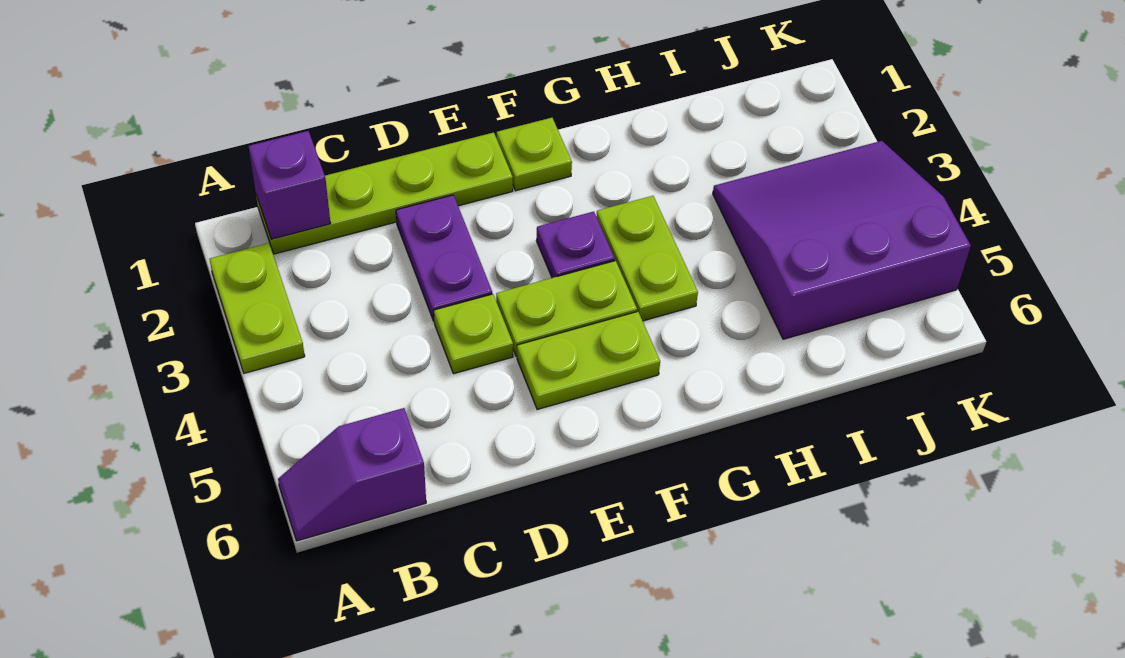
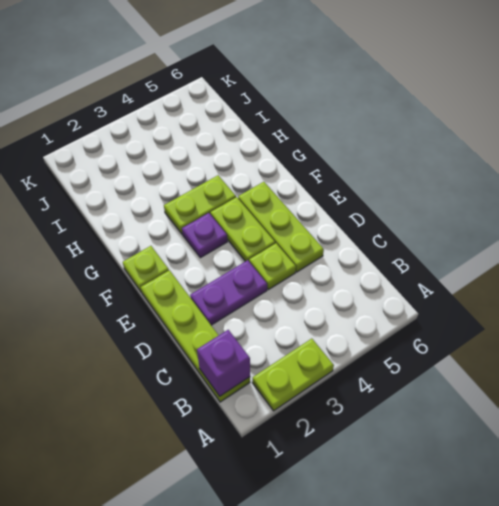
purple 1x2 slope [278,408,426,541] -> none
lime 1x2 plate [517,312,660,410] -> lime 1x3 plate [238,182,324,272]
purple 3x3 slope [713,141,971,339] -> none

